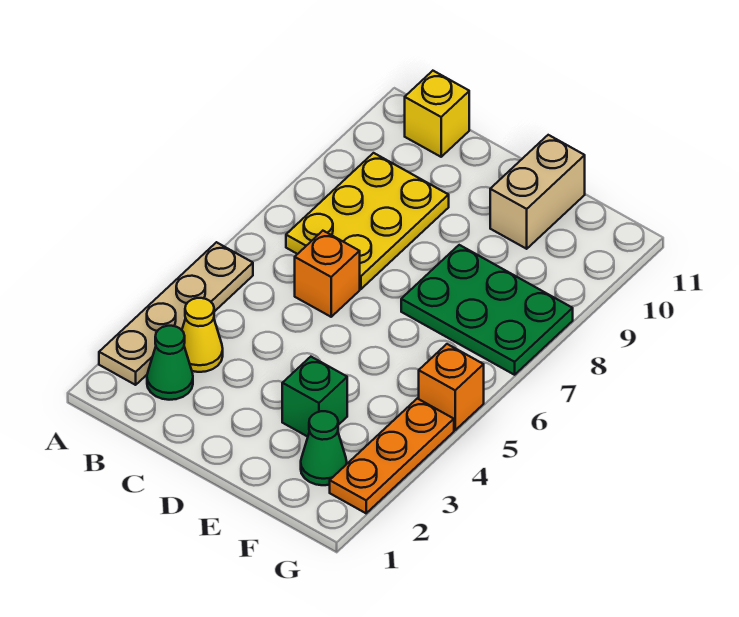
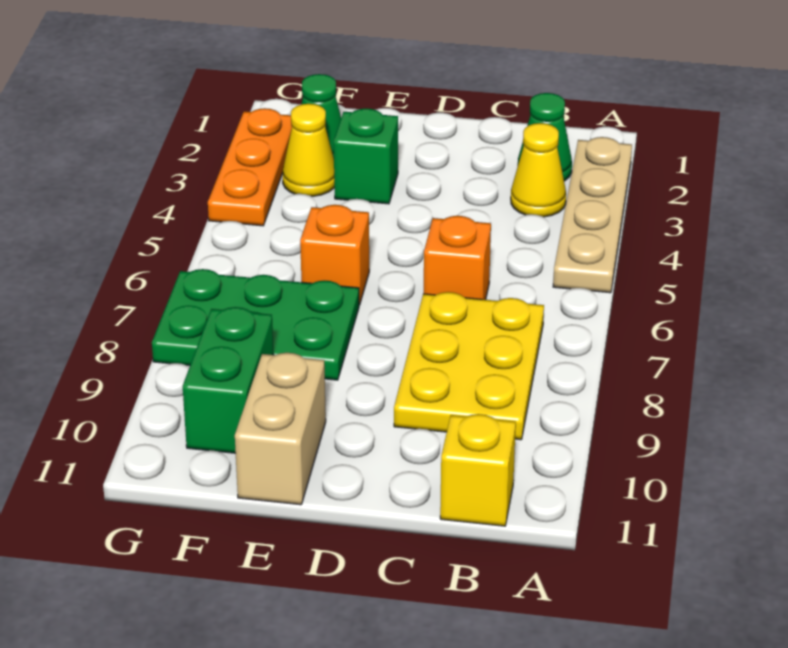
none -> yellow 1x1 cone [283,104,334,196]
none -> green 1x2 brick [183,307,274,453]
orange 1x1 brick [419,344,484,430] -> orange 1x1 brick moved to [300,205,369,305]

